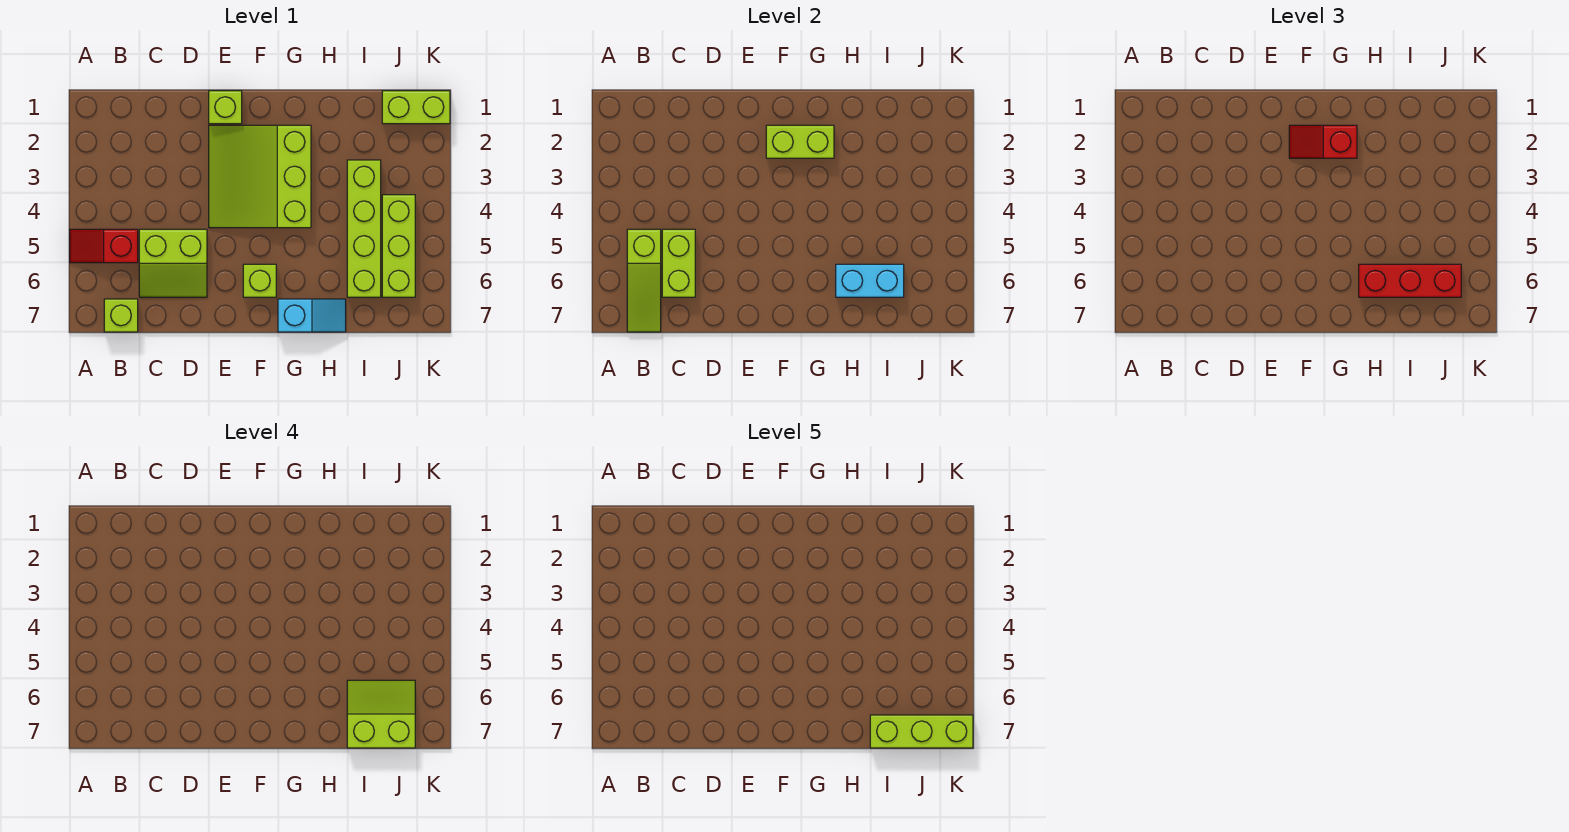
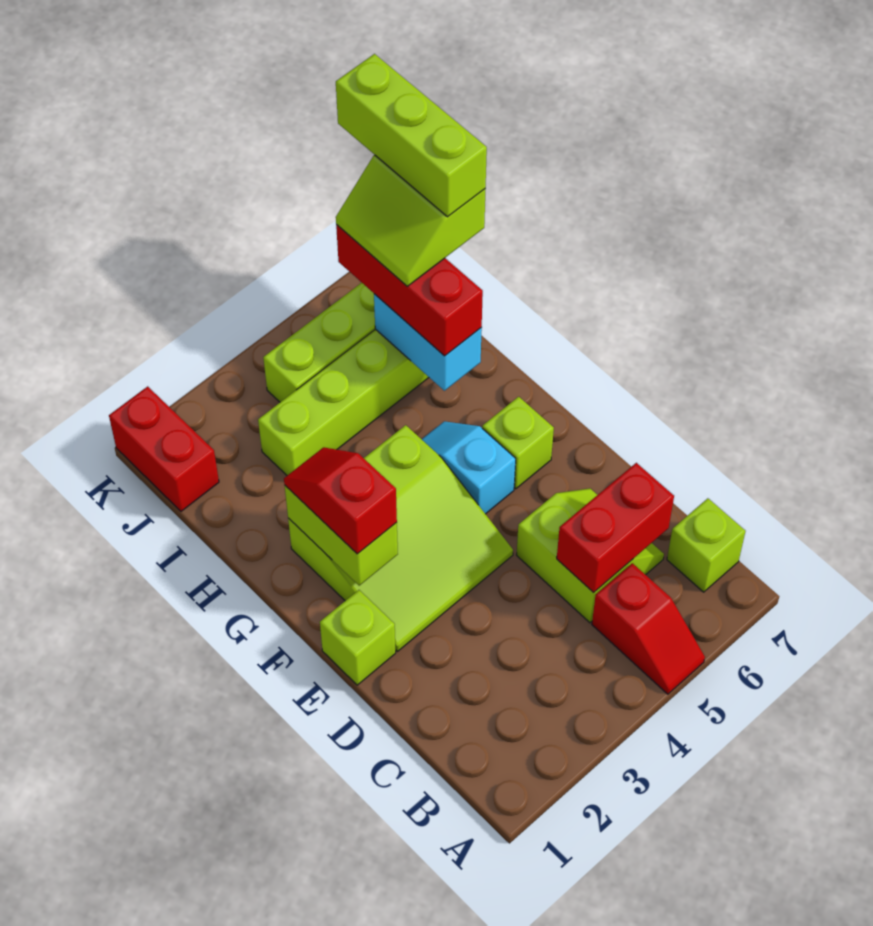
lime 1x3 slope [627,229,661,332] -> none
lime 1x2 brick [662,229,695,297] -> red 1x2 brick [557,463,674,593]
red 1x2 slope [1289,125,1357,158] -> red 1x2 slope turned to [284,447,397,554]
cyan 1x2 slope [278,299,346,332] -> cyan 1x2 slope moved to [422,421,516,514]
lime 1x2 brick [382,91,450,124] -> red 1x2 brick [109,386,219,511]

